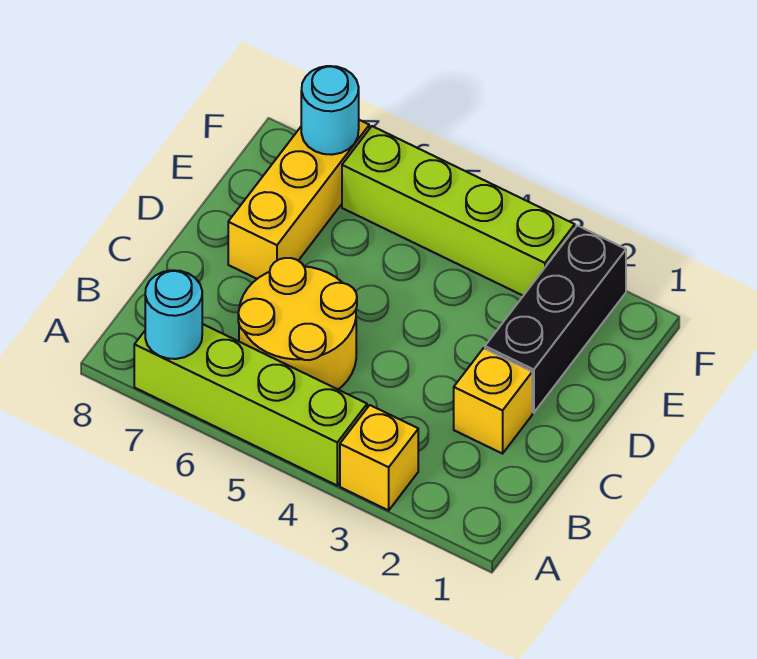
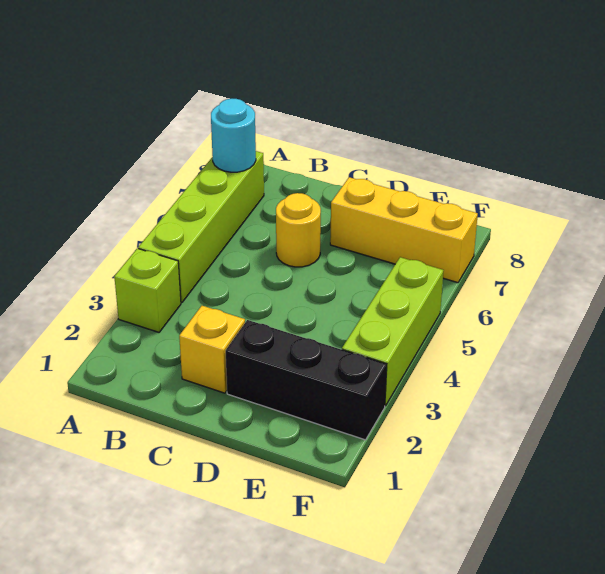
yellow 1x1 brick [340,405,418,510] -> lime 1x1 brick [114,248,181,332]
yellow 2x2 round brick [238,258,357,389] -> yellow 1x1 round brick [276,193,321,267]
lime 1x4 brick [342,126,575,296] -> lime 1x3 brick [342,257,444,406]
cyan 1x1 round brick [301,66,359,155] -> none

